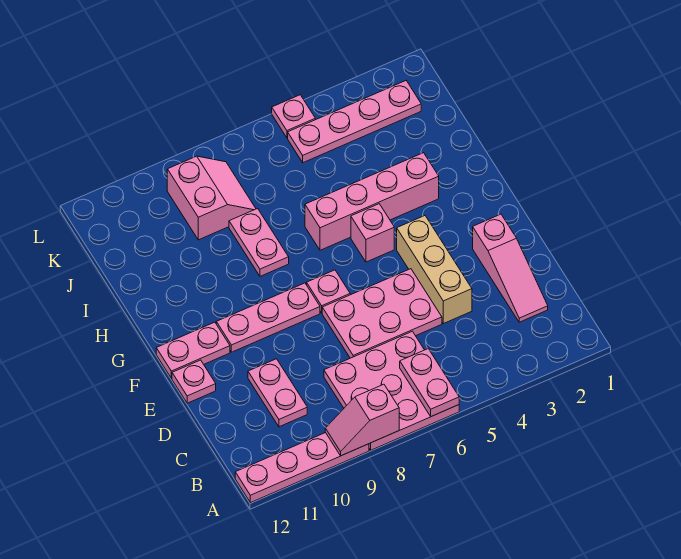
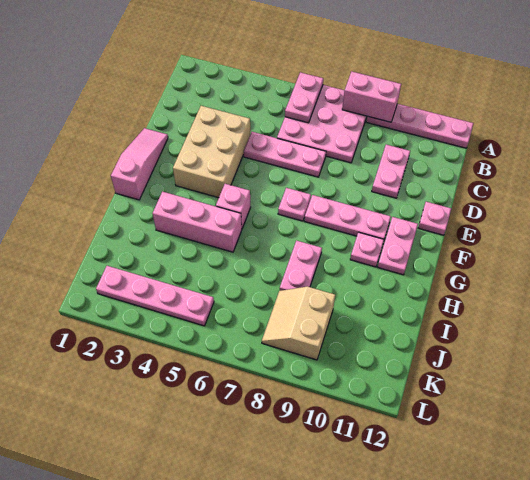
pink 1x2 slope [325,384,399,456] -> pink 1x2 brick [342,71,401,122]
pink 1x3 slope [473,214,548,322] -> pink 1x3 slope moved to [111,128,168,200]
tan 1x3 brick [397,216,472,324] -> tan 2x3 brick [173,106,250,198]
pink 2x3 plate [322,269,442,358] -> pink 1x3 plate [244,132,326,177]
pink 1x2 plate [156,322,230,378] -> pink 1x2 plate turned to [378,217,418,275]
pink 1x4 brick [305,153,439,250] -> pink 1x3 brick [153,192,242,252]
pink 2x2 slope [167,156,256,240] -> tan 2x2 slope [262,287,335,360]
pink 1x1 plate [272,95,315,138] -> pink 1x1 plate moved to [350,232,384,267]

